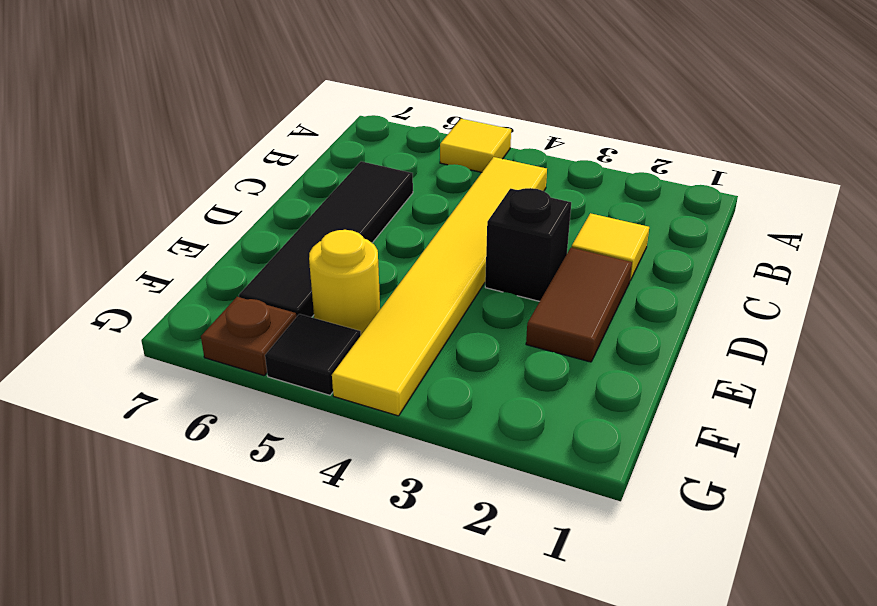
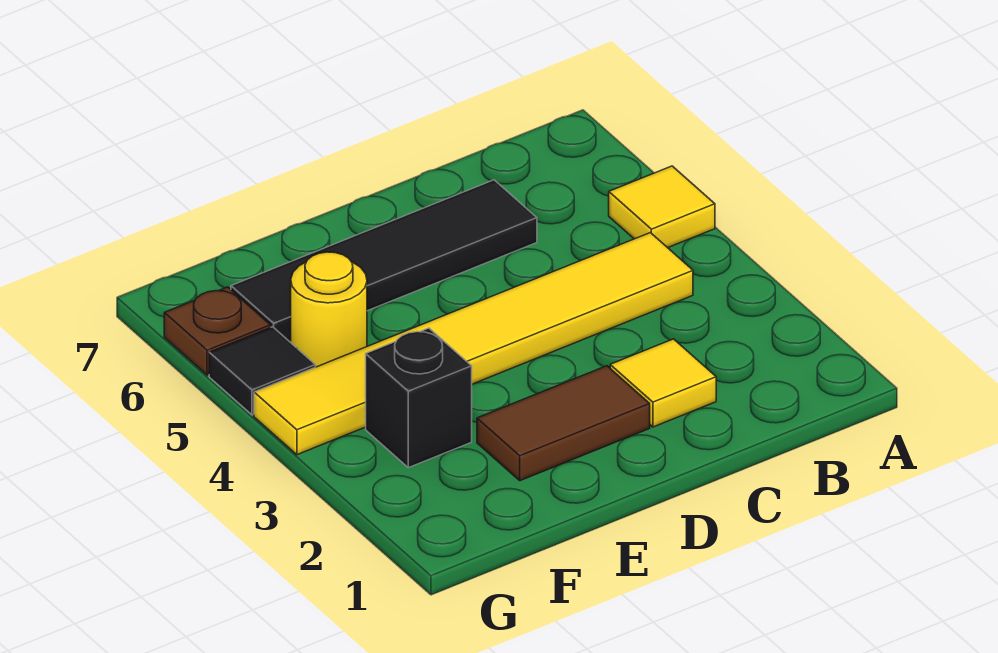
black 1x1 brick [485,188,571,301] -> black 1x1 brick moved to [366,328,472,468]

